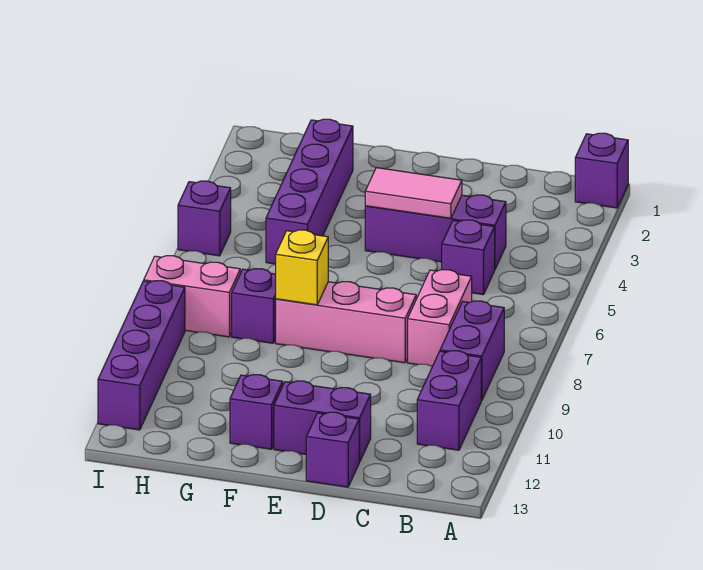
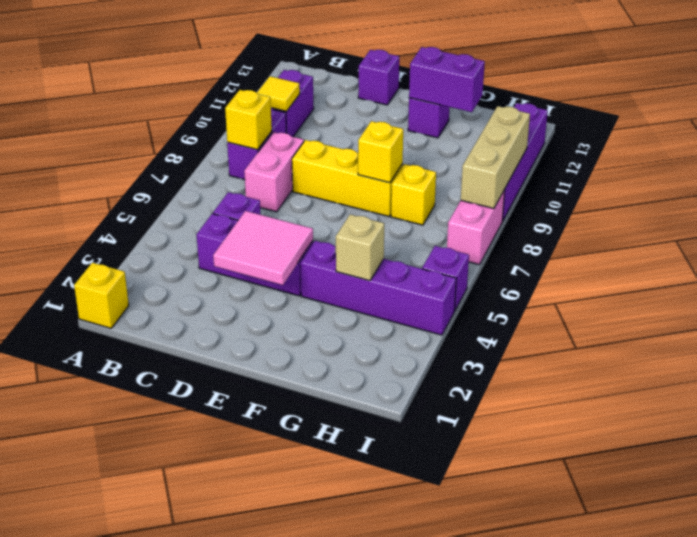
purple 1x1 brick [575,133,628,208] -> yellow 1x1 brick [74,263,129,328]
none -> yellow 1x1 brick [225,90,272,150]
none -> yellow 1x1 tile [257,76,300,111]
pink 1x2 tile [365,168,462,218] -> pink 2x2 tile [213,211,313,285]
pink 1x3 brick [276,282,416,363] -> yellow 1x3 brick [292,140,402,216]
purple 1x2 brick [274,381,371,462] -> purple 1x2 brick moved to [409,47,485,112]
purple 1x4 brick [266,119,353,264] -> purple 1x4 brick turned to [300,241,456,335]
none -> tan 1x1 brick [336,214,384,281]
purple 1x1 brick [232,269,276,343] -> yellow 1x1 brick [391,164,436,225]
pink 1x2 brick [144,256,240,337] -> pink 1x2 brick turned to [447,190,505,265]
none -> tan 1x3 brick [461,106,530,209]

